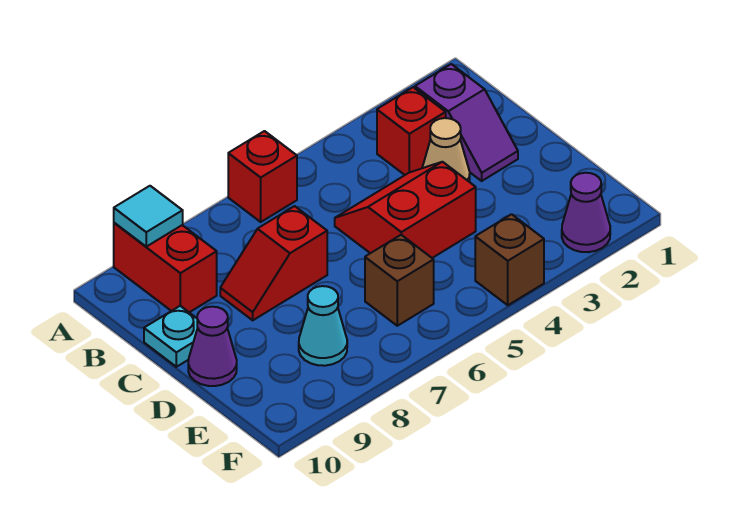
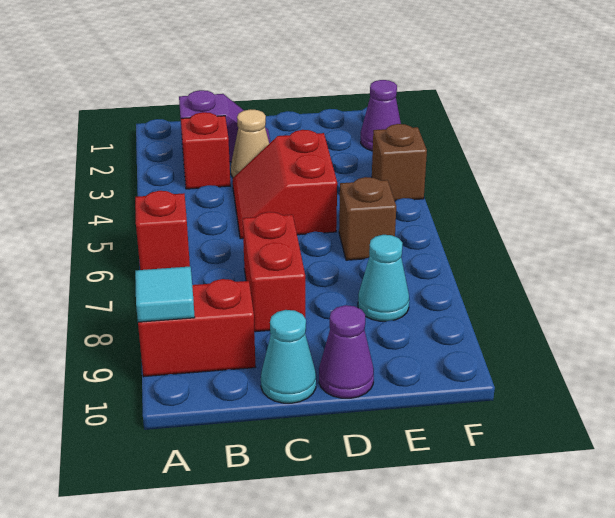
red 1x2 slope [220,206,327,320] -> red 1x2 brick [243,212,305,332]
cyan 1x1 plate [144,306,197,367] -> cyan 1x1 cone [261,310,316,403]

